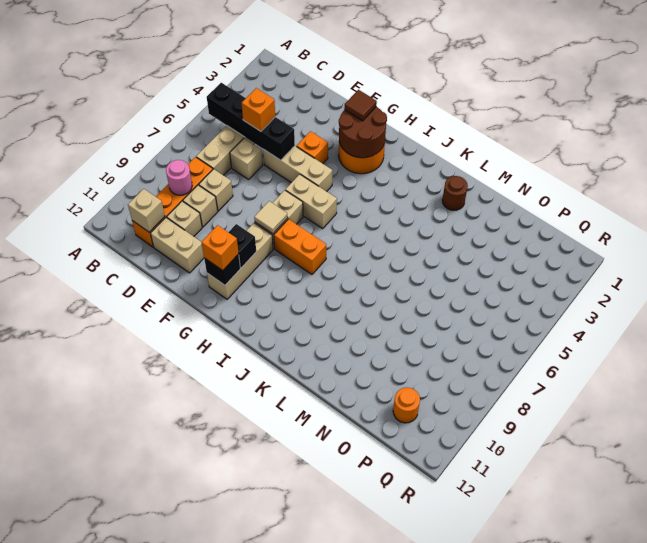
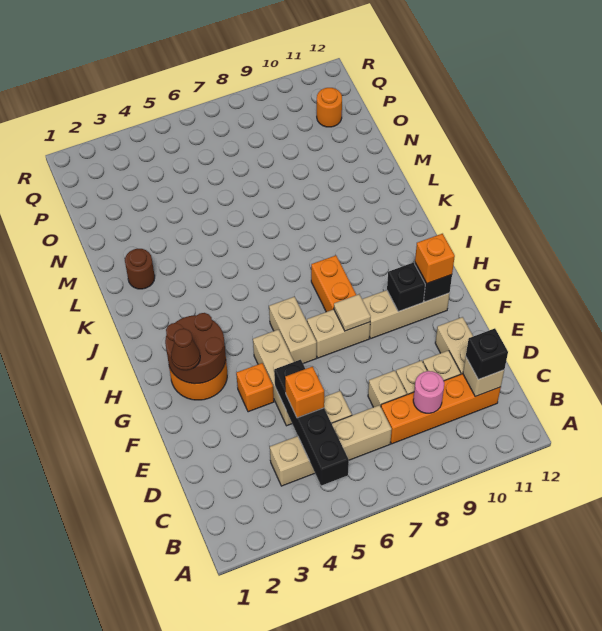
none -> black 1x1 brick [466,328,508,379]
brown 1x1 tile [344,90,377,121] -> brown 1x1 cone [171,329,200,370]

